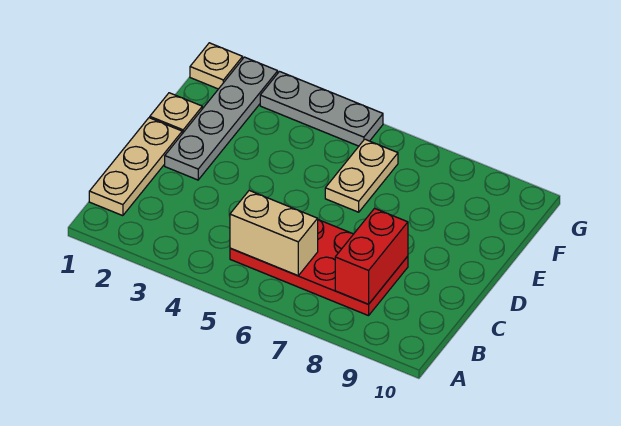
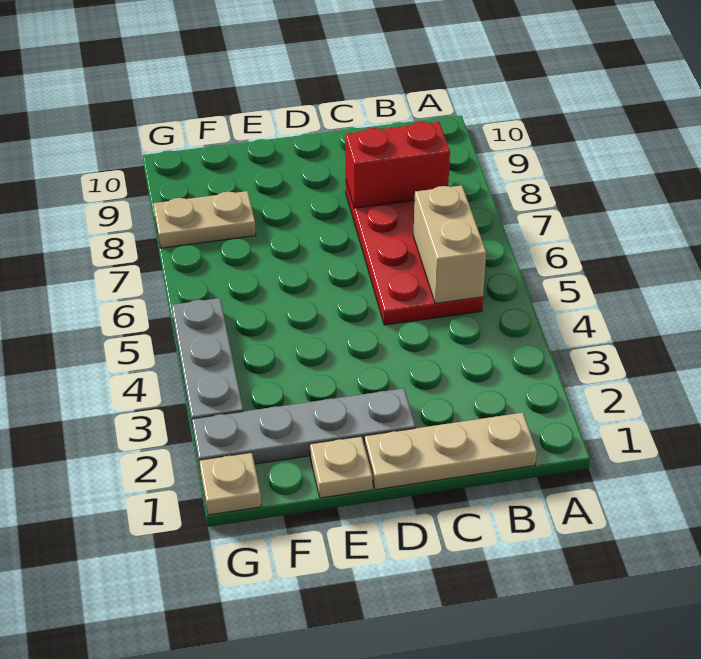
tan 1x2 plate [325,139,398,212] -> tan 1x2 plate moved to [153,191,256,248]

